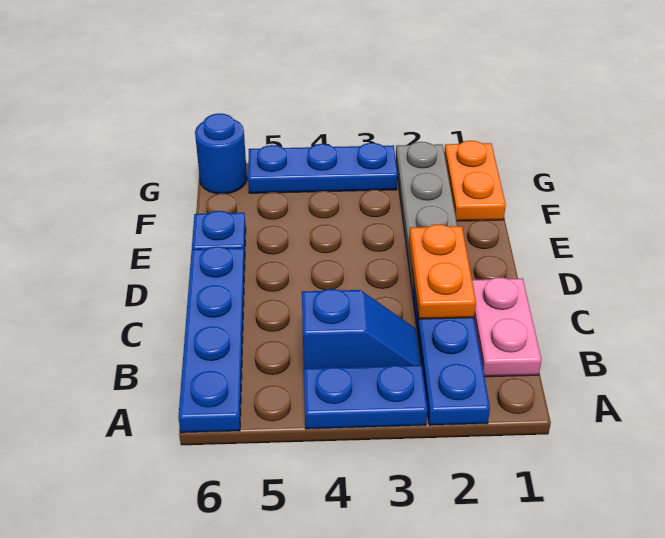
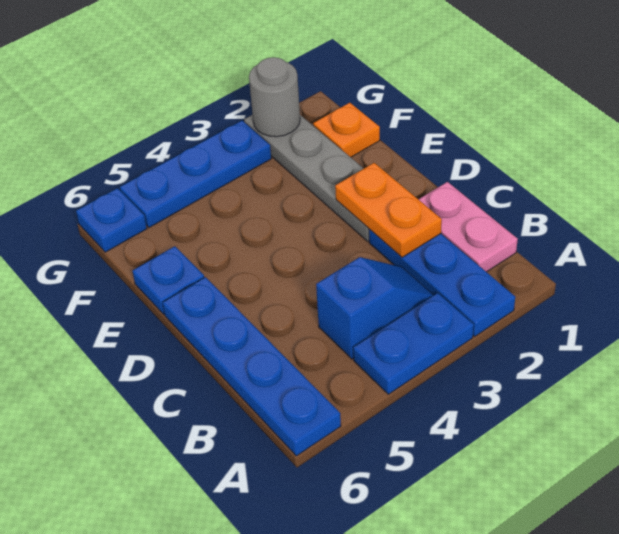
orange 1x2 plate [444,141,506,221] -> orange 1x1 plate [313,103,380,157]
none -> grey 1x1 round brick [249,57,300,137]
blue 1x1 round brick [195,113,247,194] -> blue 1x1 plate [76,188,147,252]

